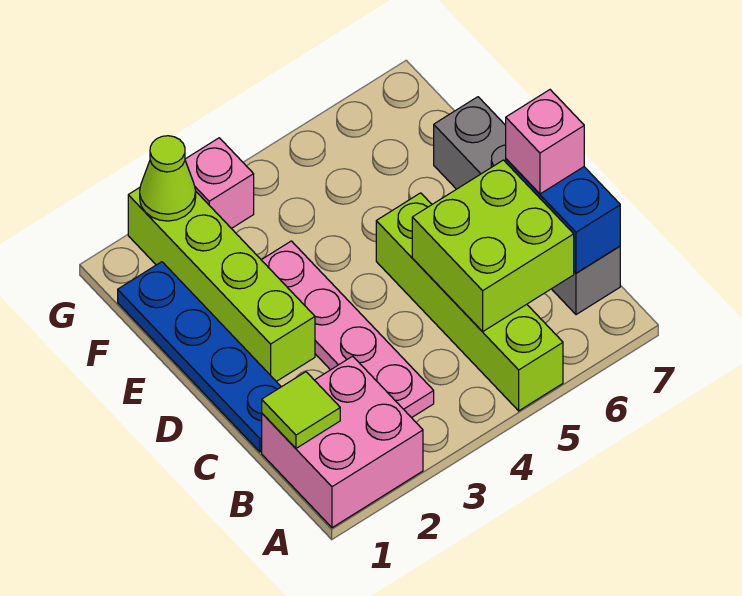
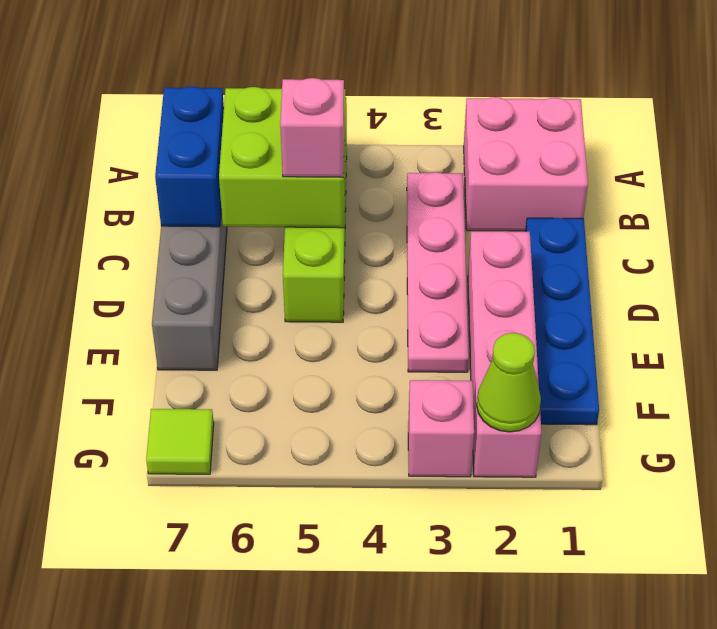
lime 1x1 tile [262,372,340,448] -> lime 1x1 tile moved to [146,409,214,474]
pink 1x1 brick [506,90,584,194] -> pink 1x1 brick moved to [280,78,344,177]
lime 1x4 brick [128,188,315,382] -> pink 1x4 brick [468,231,541,477]

